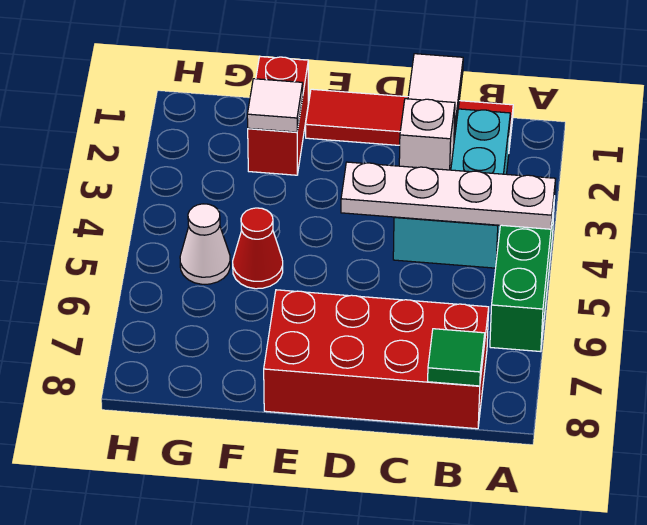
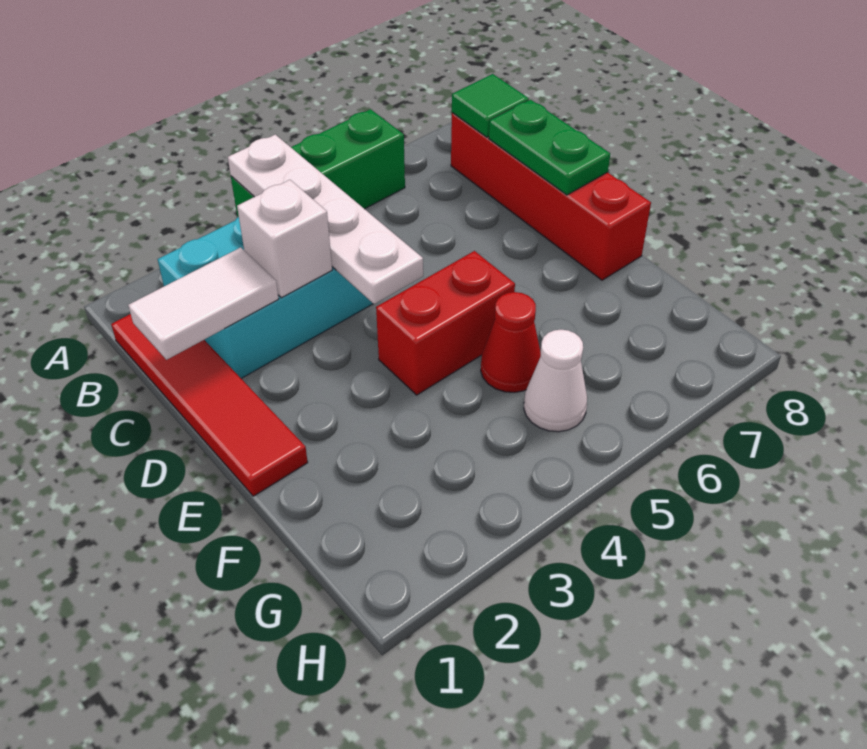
red 2x4 brick [264,290,489,429] -> red 1x4 brick [451,113,651,280]
none -> green 1x2 plate [489,100,610,195]
red 1x2 brick [248,57,308,175] -> red 1x2 brick moved to [376,251,515,395]
white 1x1 tile [247,79,303,132] -> none

